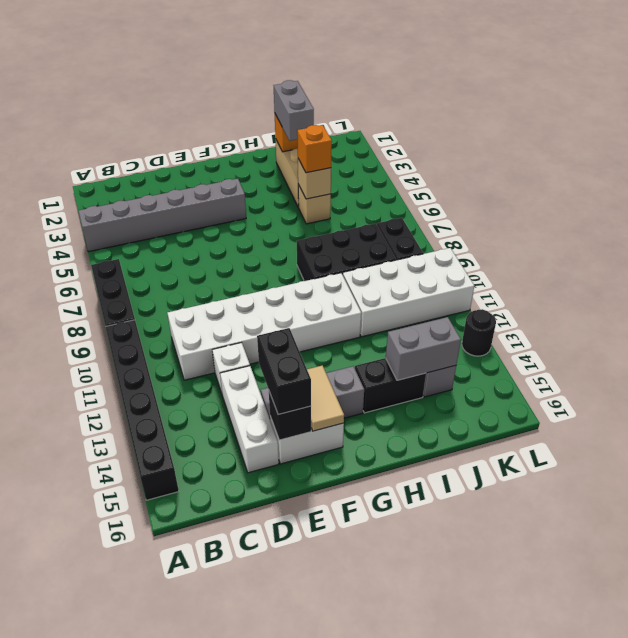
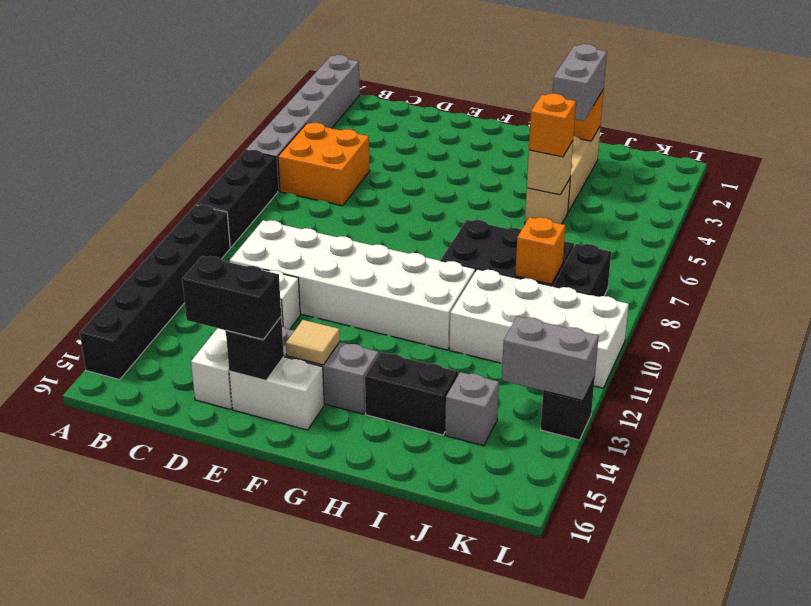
grey 1x6 brick [79,179,246,252] -> grey 1x6 brick turned to [246,55,360,191]
none -> orange 2x2 brick [278,123,370,206]
black 1x2 brick [257,328,311,415] -> black 1x2 brick turned to [182,256,281,340]
tan 1x2 tile [307,365,344,431] -> tan 1x1 tile [286,320,340,365]
grey 1x2 brick [386,317,461,380] -> grey 1x2 brick moved to [502,316,599,401]
none -> orange 1x1 brick [515,217,566,284]
black 1x1 round brick [462,309,496,356] -> black 1x1 brick [540,377,595,440]

